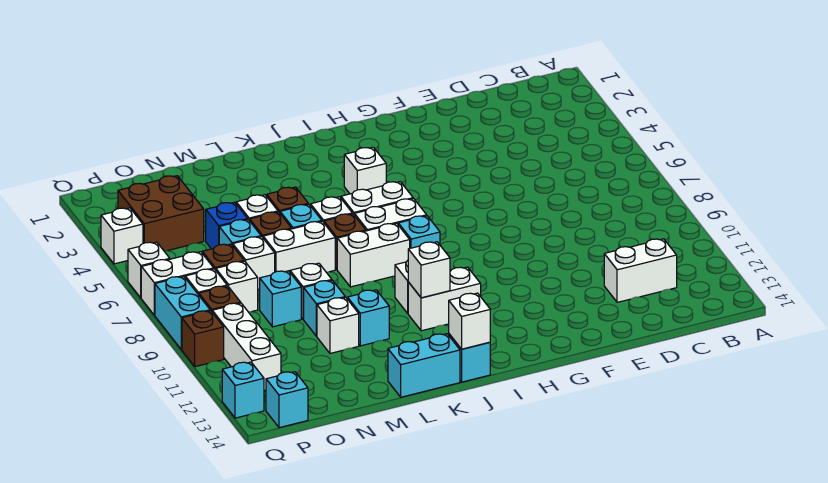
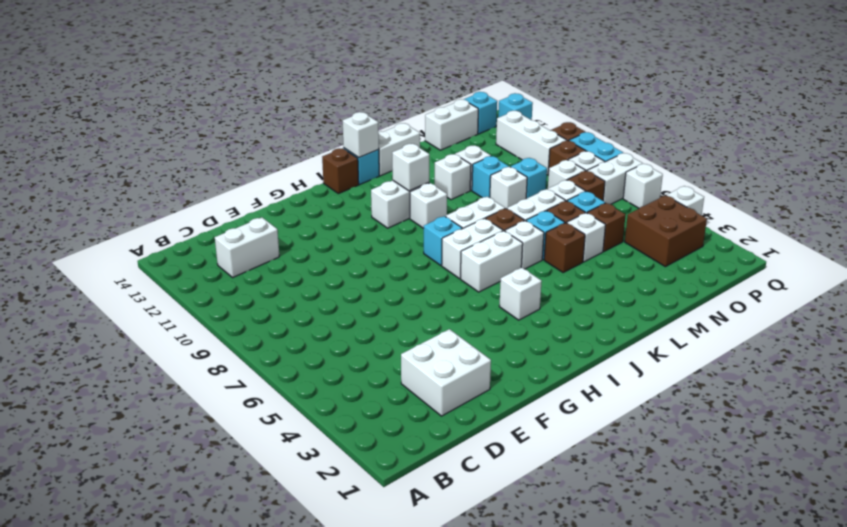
none -> white 2x2 brick [401,329,491,416]
none -> brown 1x1 brick [322,148,359,194]
cyan 1x2 brick [388,334,460,397] -> white 1x2 brick [378,123,420,176]
cyan 1x1 brick [347,290,389,346] -> white 1x1 brick [435,154,471,200]
blue 1x1 brick [206,202,248,249] -> brown 1x1 brick [587,203,626,251]
none -> white 1x2 brick [425,99,478,150]

